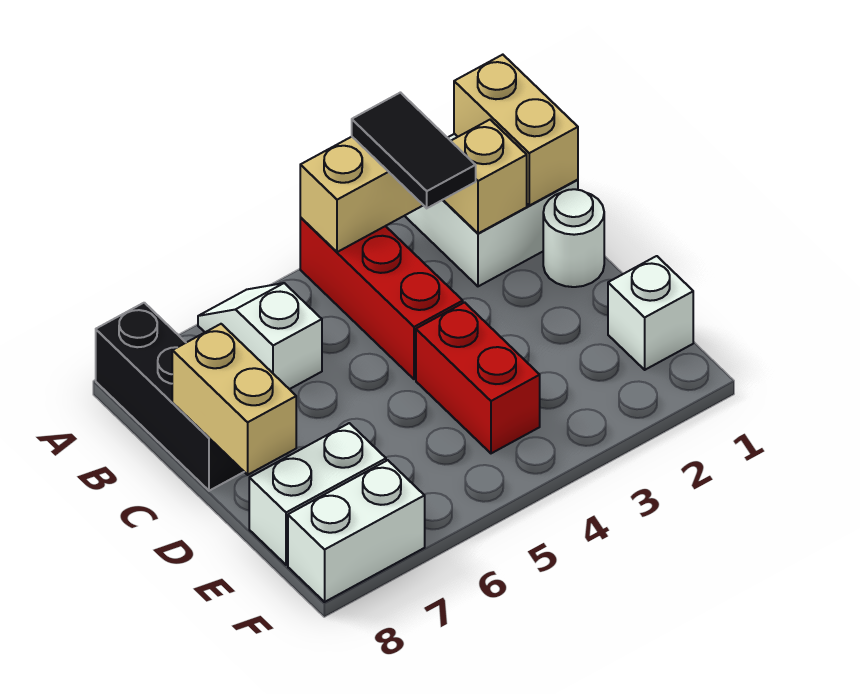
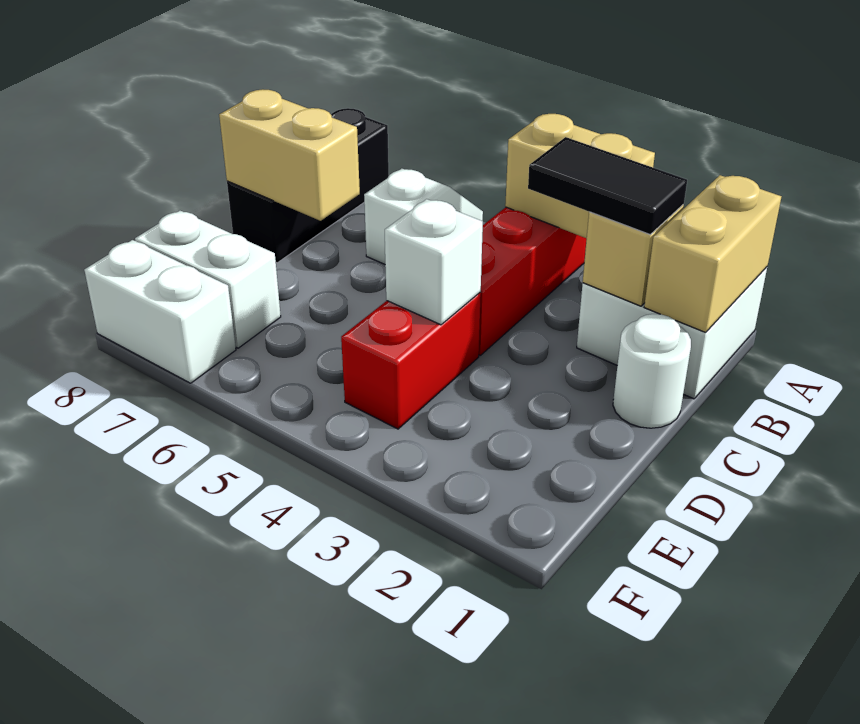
black 1x2 tile [352,93,476,208] -> black 1x2 tile turned to [528,137,687,234]
tan 1x2 brick [172,324,296,475] -> tan 1x2 brick turned to [219,89,360,221]
white 1x1 brick [608,256,693,370] -> white 1x1 brick moved to [385,199,483,325]

